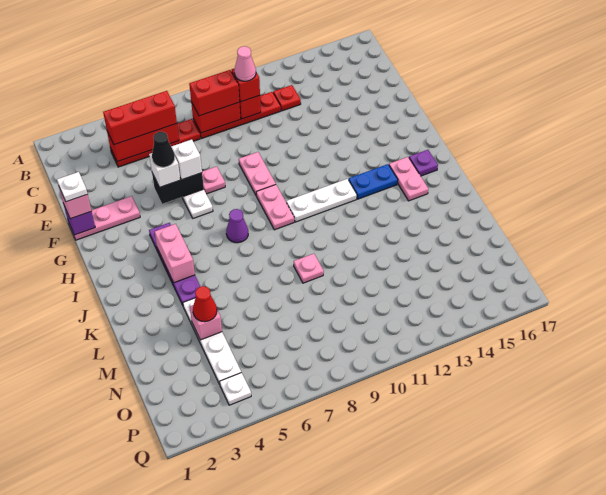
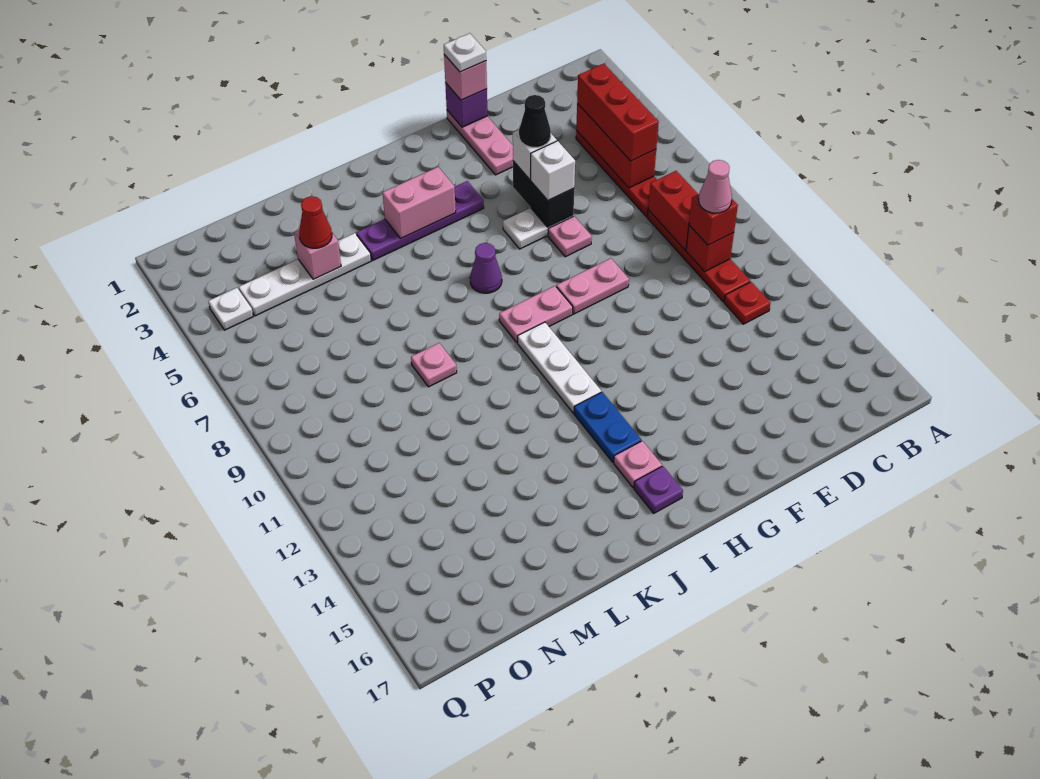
red 1x2 brick [189,70,240,116] -> none
pink 1x2 plate [389,157,428,201] -> pink 1x1 plate [614,441,662,488]

